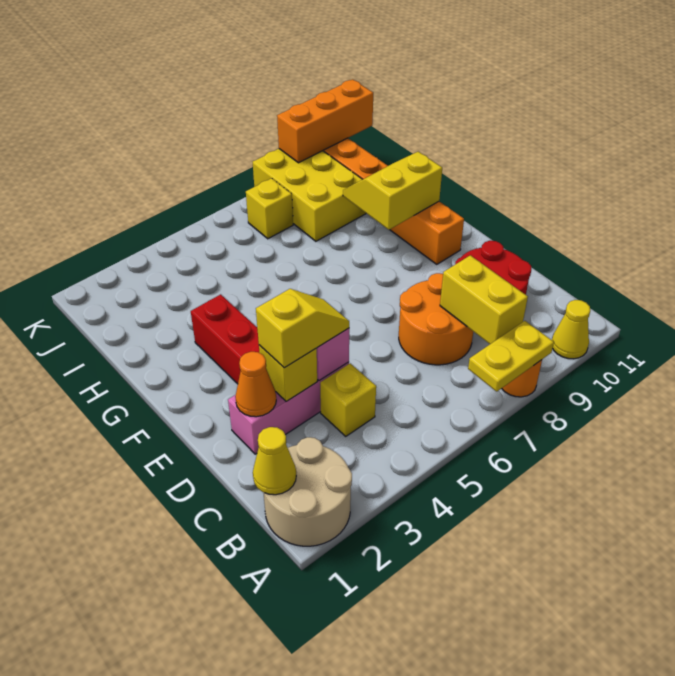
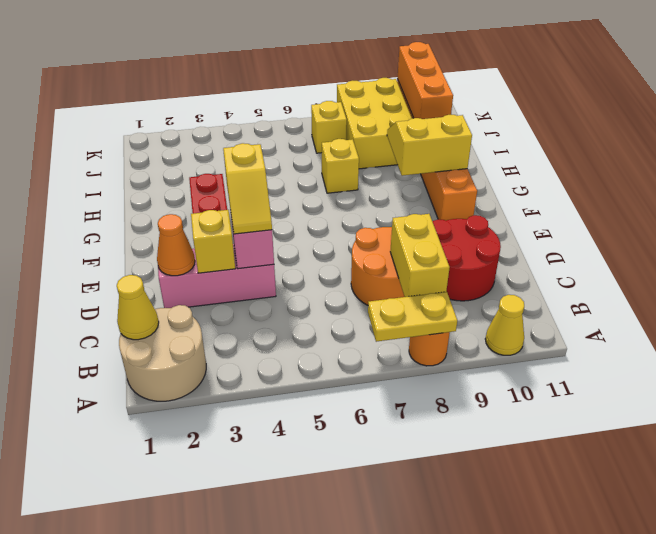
yellow 1x1 brick [320,363,376,436] -> yellow 1x1 brick moved to [322,139,359,193]
yellow 1x2 slope [256,289,349,368] -> yellow 1x2 slope turned to [223,143,272,234]
orange 1x3 brick [277,79,373,163] -> orange 1x3 brick turned to [397,42,453,119]

